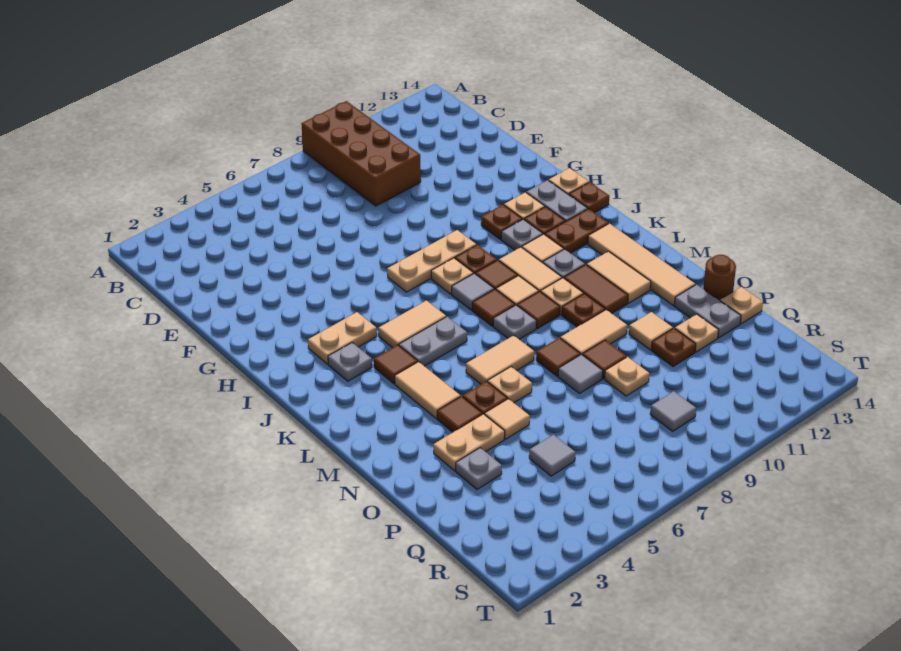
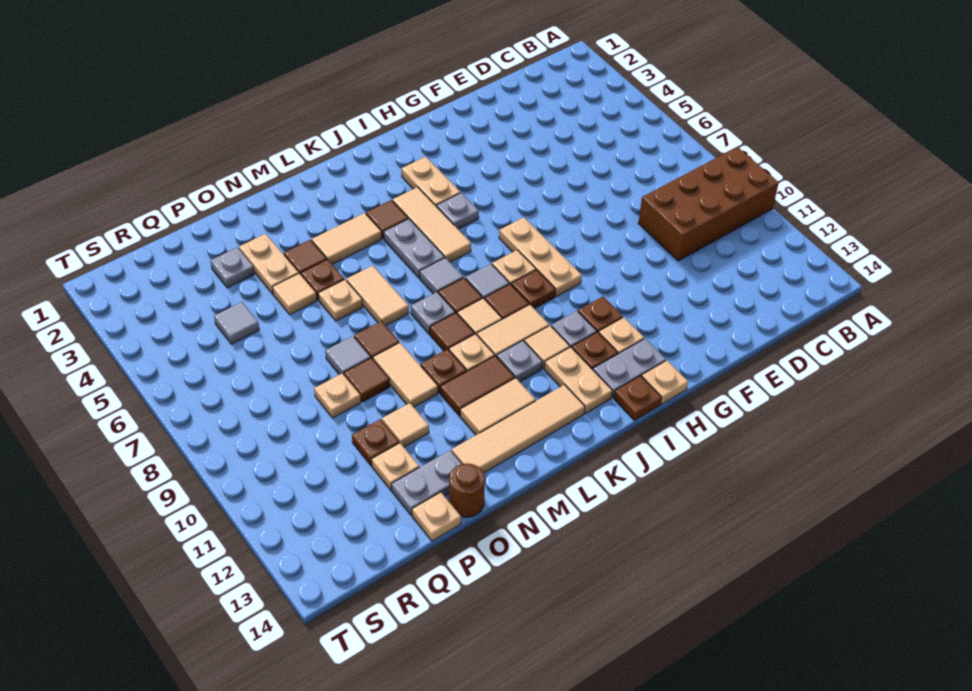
grey 1x1 plate [328,343,372,381] -> grey 1x1 plate moved to [437,193,479,229]
tan 1x2 tile [379,301,446,348] -> tan 1x3 tile [393,187,471,262]
brown 1x2 plate [545,209,608,253] -> tan 1x2 plate [544,347,612,413]
grey 1x1 tile [650,391,696,431] -> grey 1x1 tile moved to [420,258,463,294]

